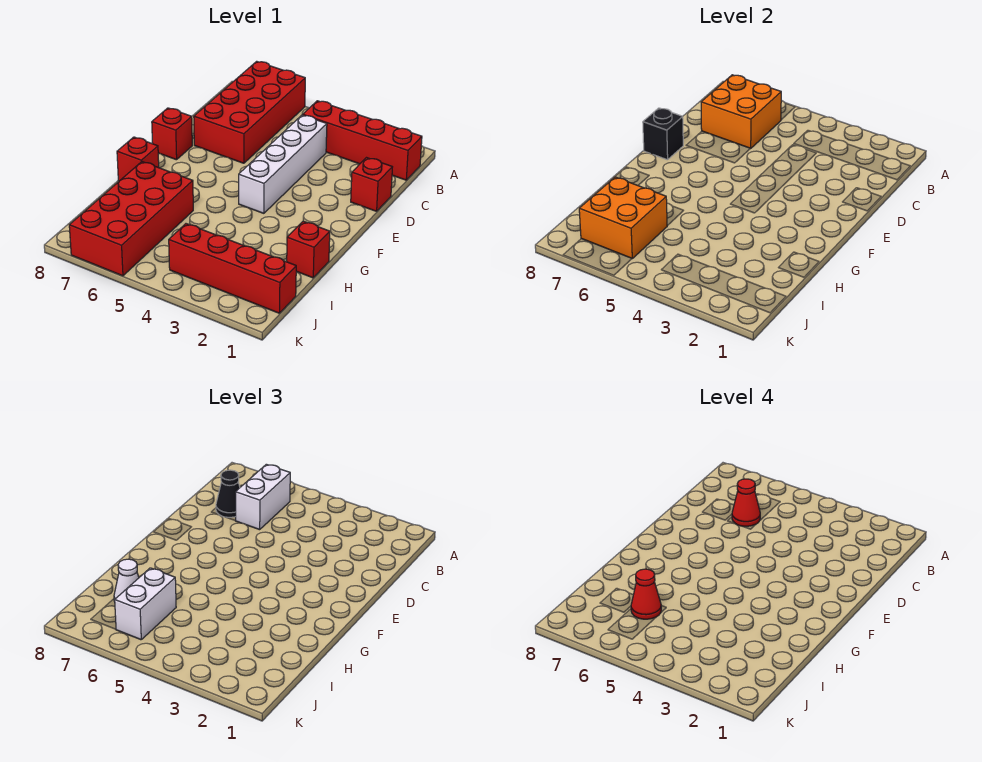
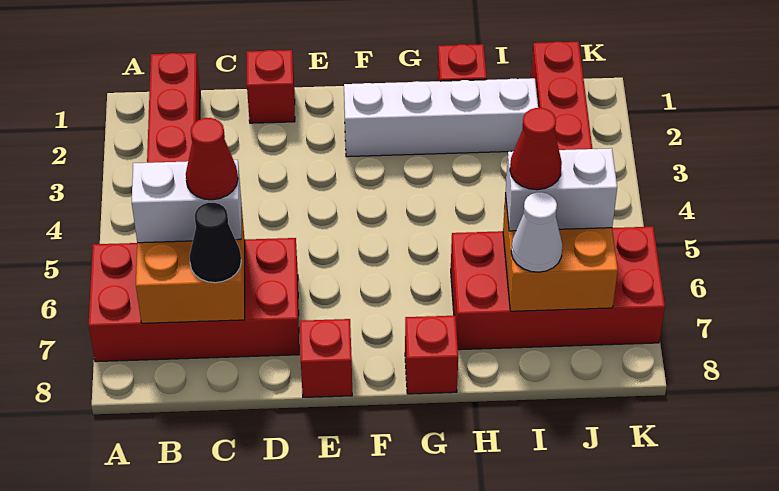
white 1x4 brick [239,115,327,213] -> white 1x4 brick moved to [344,78,538,157]
black 1x1 brick [643,108,683,160] -> none

